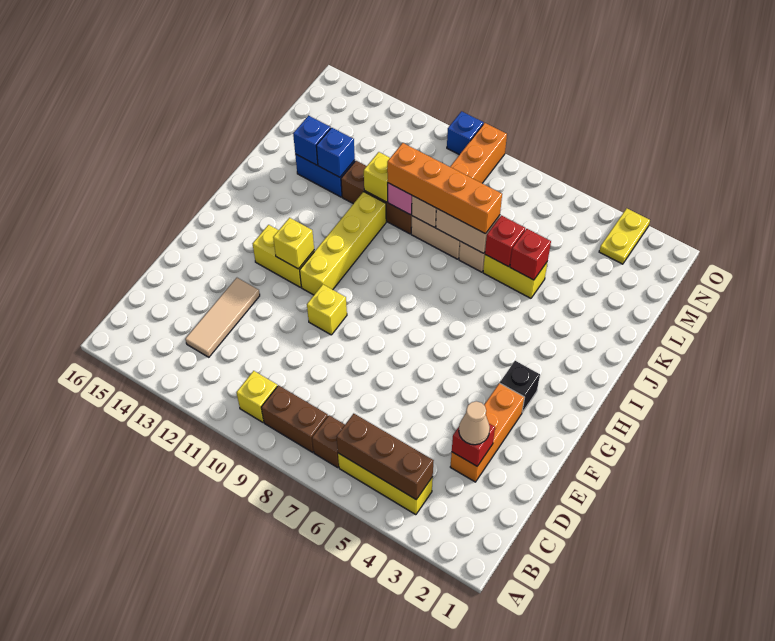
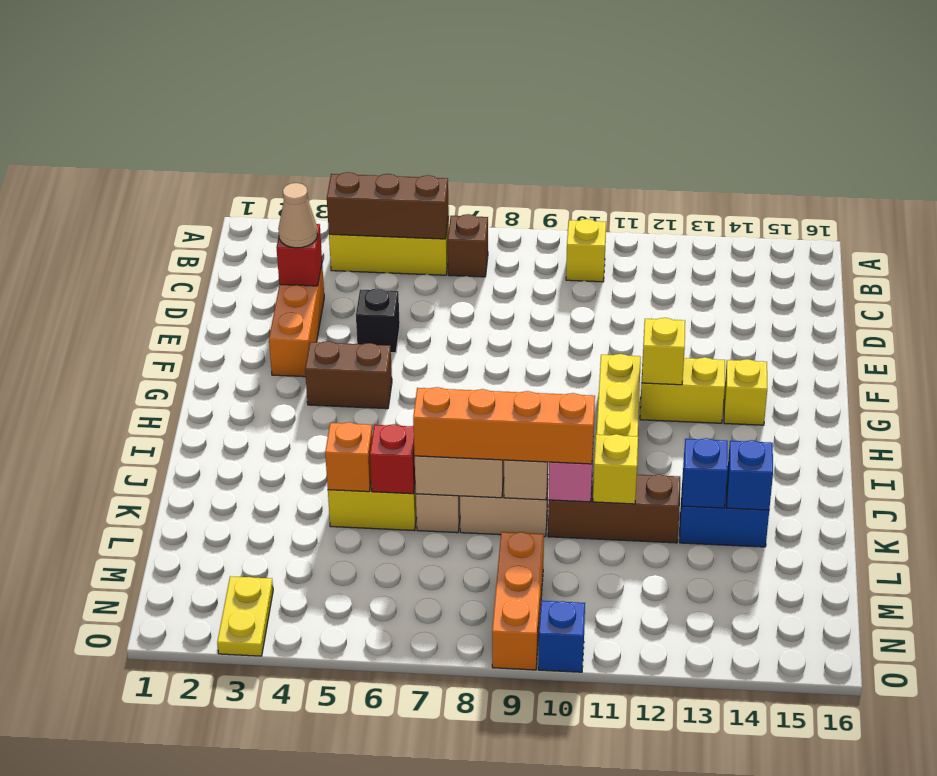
brown 1x2 brick [261,385,328,452] -> brown 1x2 brick moved to [305,341,392,409]
tan 1x3 tile [185,278,260,357] -> none
yellow 1x1 brick [307,285,347,335] -> yellow 1x1 brick moved to [724,359,767,425]
black 1x1 brick [500,361,540,412] -> black 1x1 brick moved to [356,288,400,353]
red 1x1 brick [510,229,551,280] -> orange 1x1 brick [325,422,373,492]

